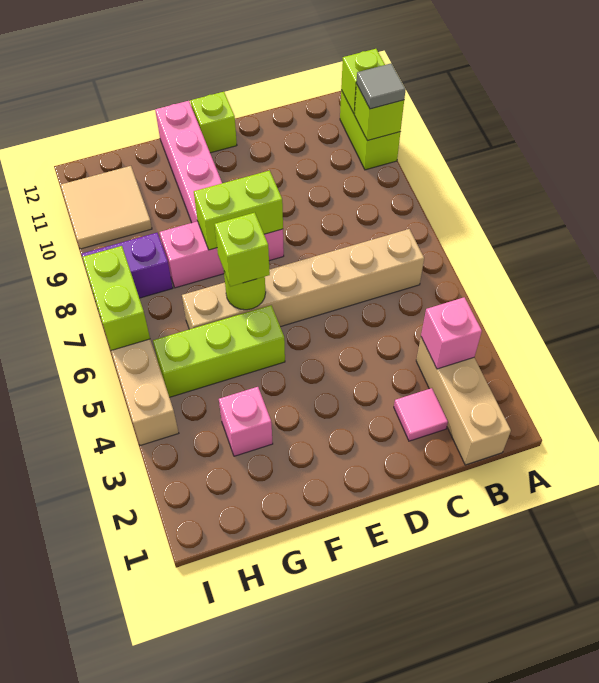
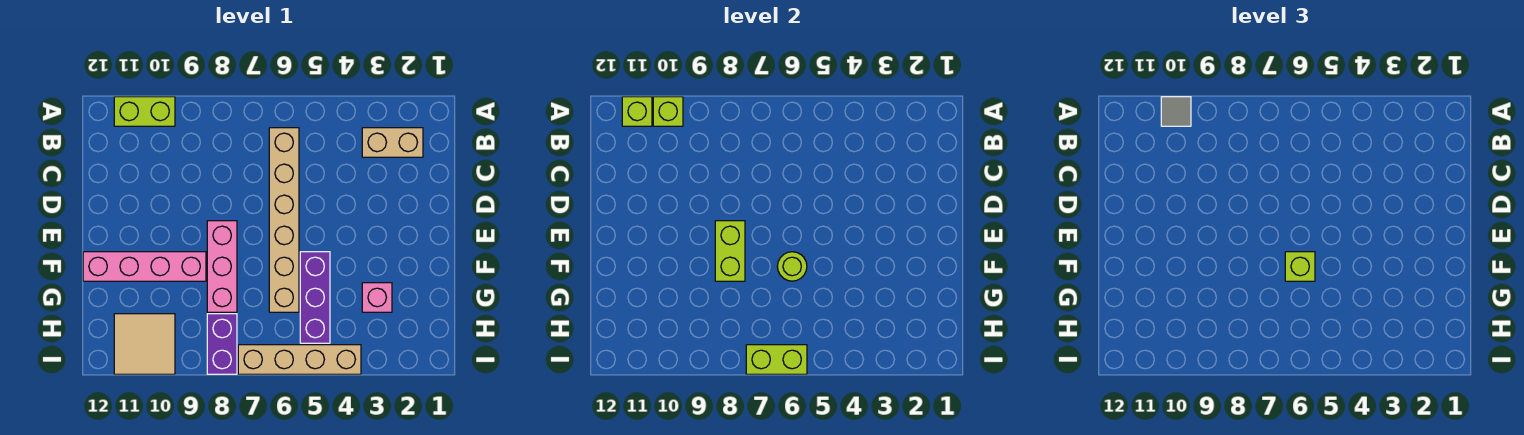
tan 1x3 brick [416,337,511,465] -> tan 1x2 brick [362,128,423,157]
pink 1x1 brick [421,297,482,369] -> none
pink 1x1 tile [394,388,448,441] -> none
lime 1x1 brick [191,92,237,153] -> none
lime 1x3 brick [153,305,285,397] -> purple 1x3 brick [300,252,330,343]

